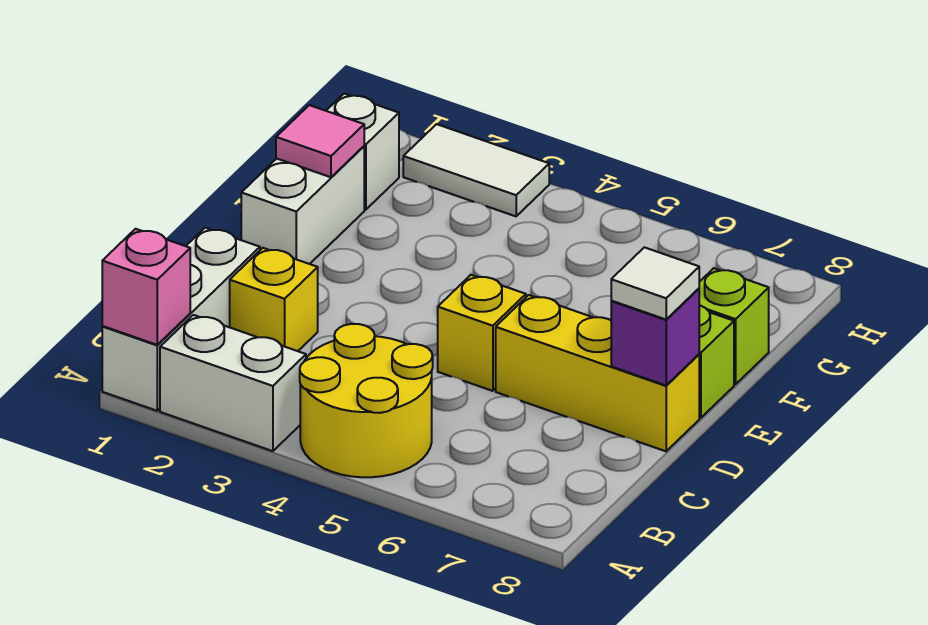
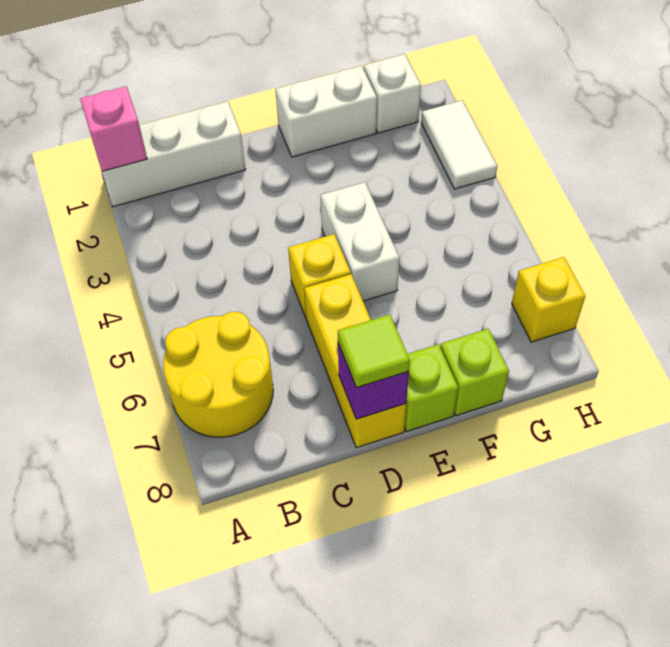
white 1x2 brick [160,315,306,451] -> white 1x2 brick moved to [320,182,399,301]
yellow 2x2 round brick [300,324,433,477] -> yellow 2x2 round brick moved to [163,312,273,437]
yellow 1x1 brick [230,248,318,351] -> yellow 1x1 brick moved to [512,257,585,342]
white 1x1 tile [611,247,699,319] -> lime 1x1 tile [338,315,410,388]
pink 1x1 tile [276,105,364,177] -> none

